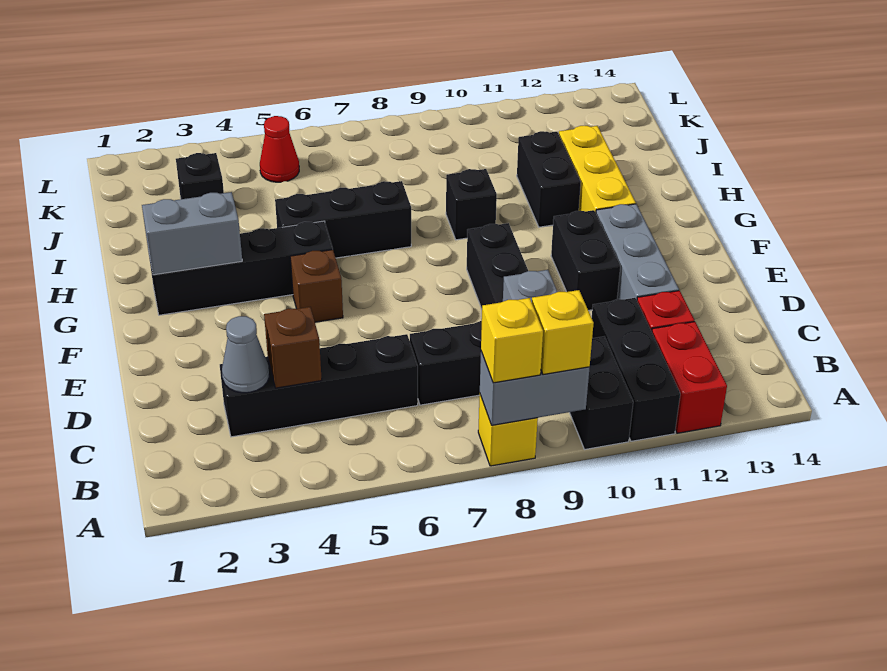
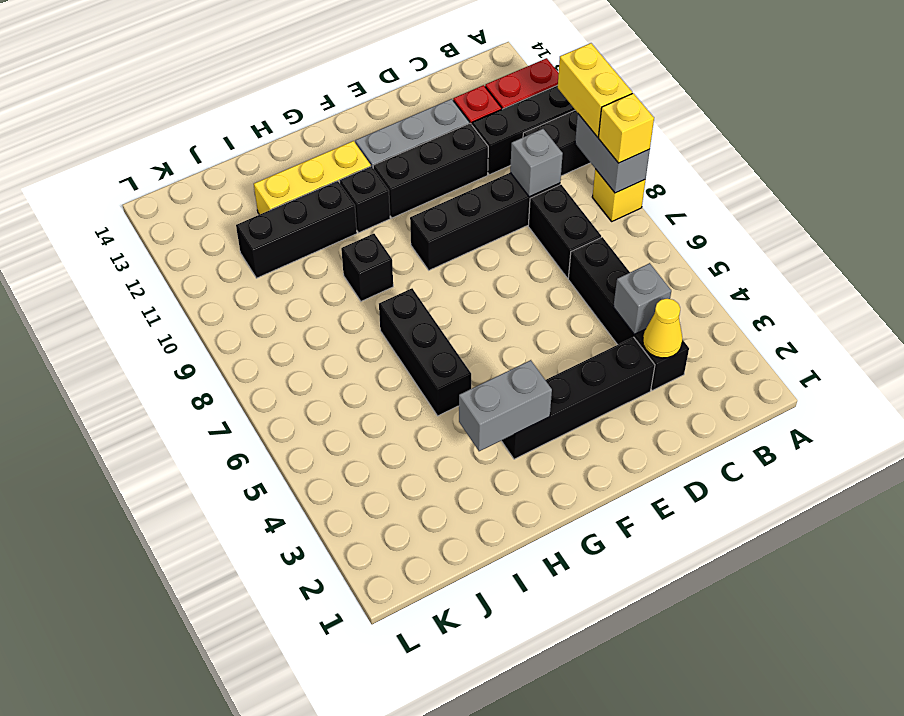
yellow 1x1 brick [532,290,594,375] -> yellow 1x2 brick [558,43,632,137]
grey 1x1 cone [222,316,269,393] -> yellow 1x1 cone [643,299,682,358]
brown 1x1 brick [264,307,322,388] -> grey 1x1 brick [613,263,671,334]
black 1x2 brick [551,210,620,310] -> black 1x3 brick [373,123,488,218]
brown 1x1 brick [290,250,343,322] -> none
black 1x4 brick [148,221,333,315] -> black 1x4 brick turned to [501,337,655,459]
grey 1x2 brick [142,192,242,275] -> grey 1x2 brick turned to [459,360,552,451]
black 1x2 brick [517,131,581,227] -> black 1x3 brick [236,181,357,278]
black 1x1 brick [176,153,224,199] -> black 1x1 brick moved to [340,166,390,233]
red 1x1 cone [260,116,299,182] -> none

